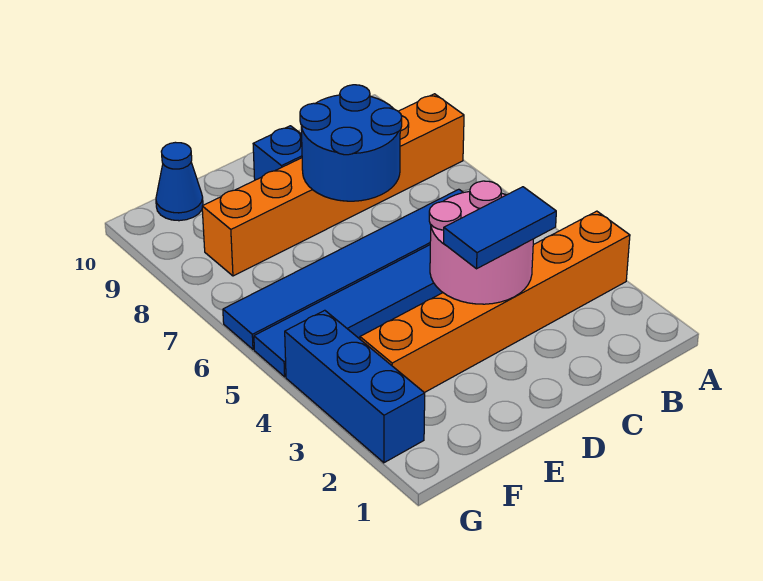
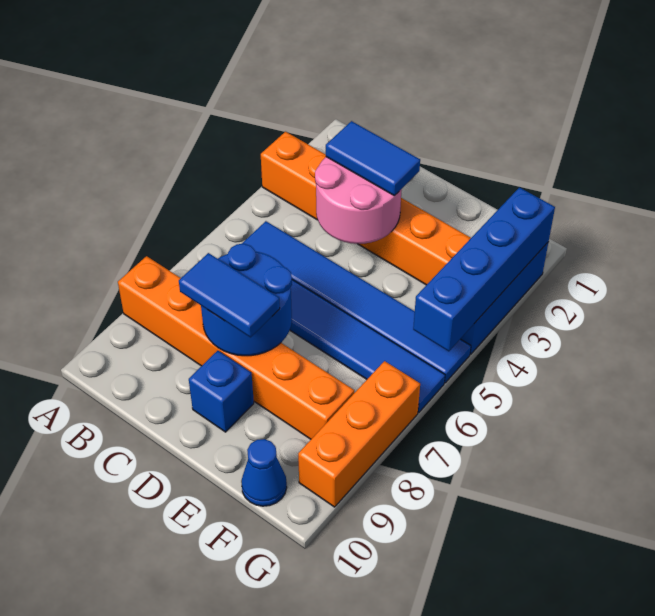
none -> blue 1x2 tile [179,253,280,337]
none -> blue 1x4 brick [413,187,555,351]
none -> orange 1x3 brick [298,361,420,507]

